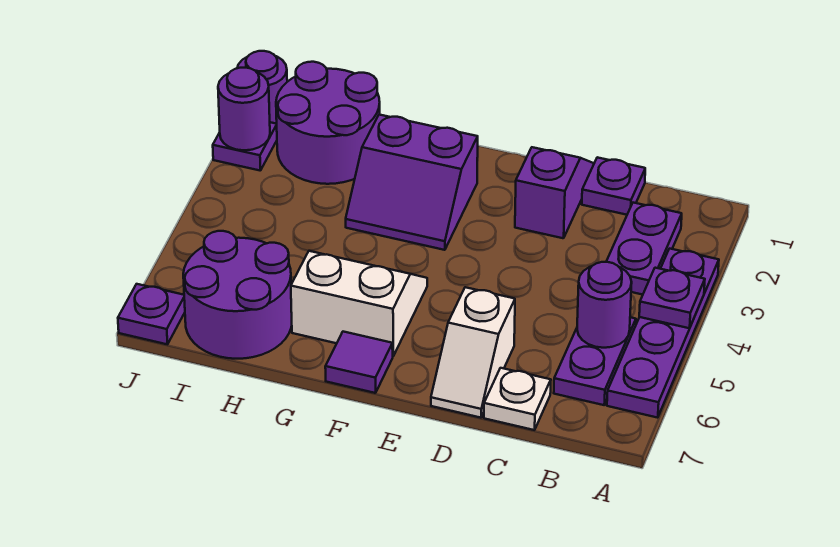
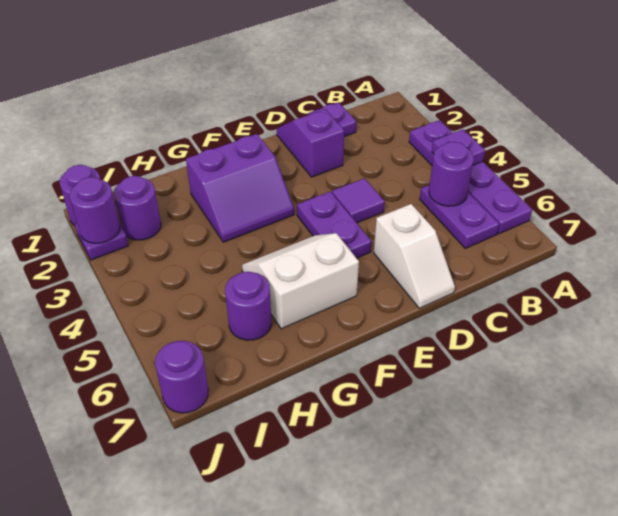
purple 1x2 plate [606,203,682,295] -> purple 1x2 plate moved to [297,192,372,258]
white 1x1 plate [484,368,551,430] -> none
purple 1x1 tile [325,332,393,393] -> purple 1x1 tile moved to [332,178,385,223]
purple 2x2 round brick [276,62,380,184] -> purple 1x1 round brick [114,176,161,240]
purple 2x2 round brick [183,231,292,359] -> purple 1x1 round brick [225,272,271,340]
purple 1x1 plate [118,284,185,344] -> purple 1x1 round brick [155,341,208,413]

